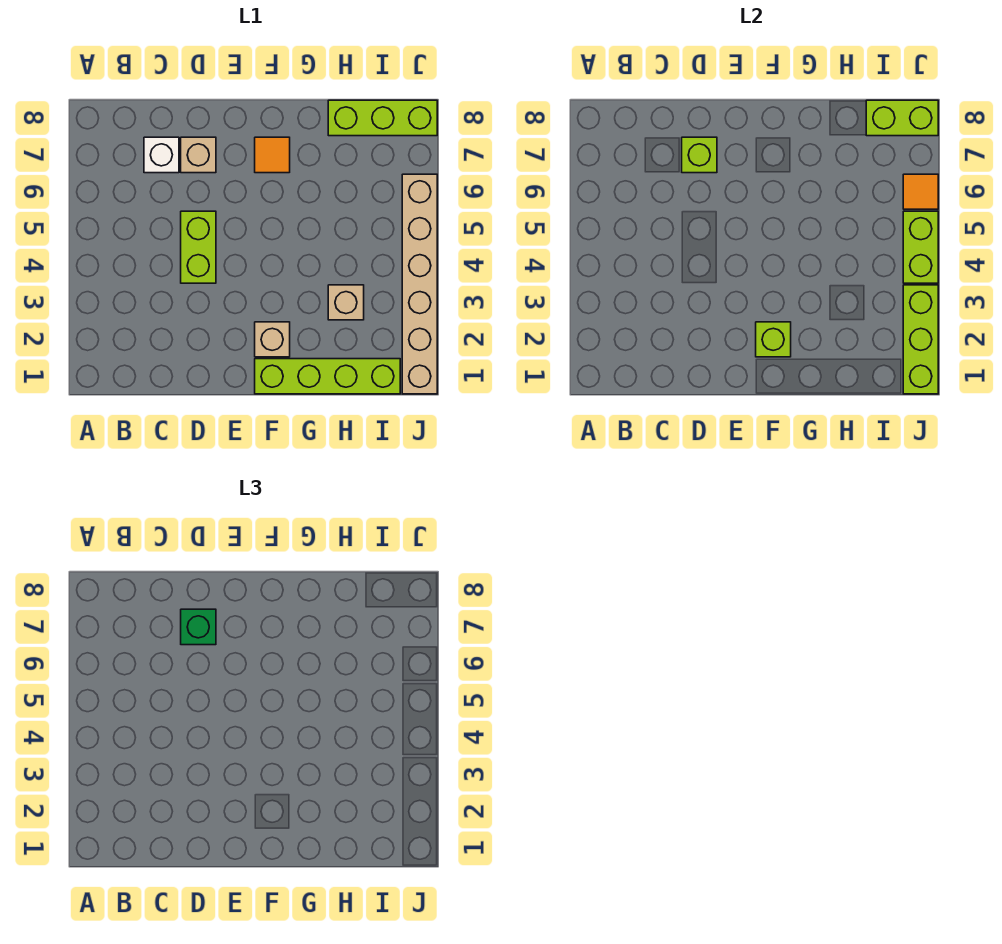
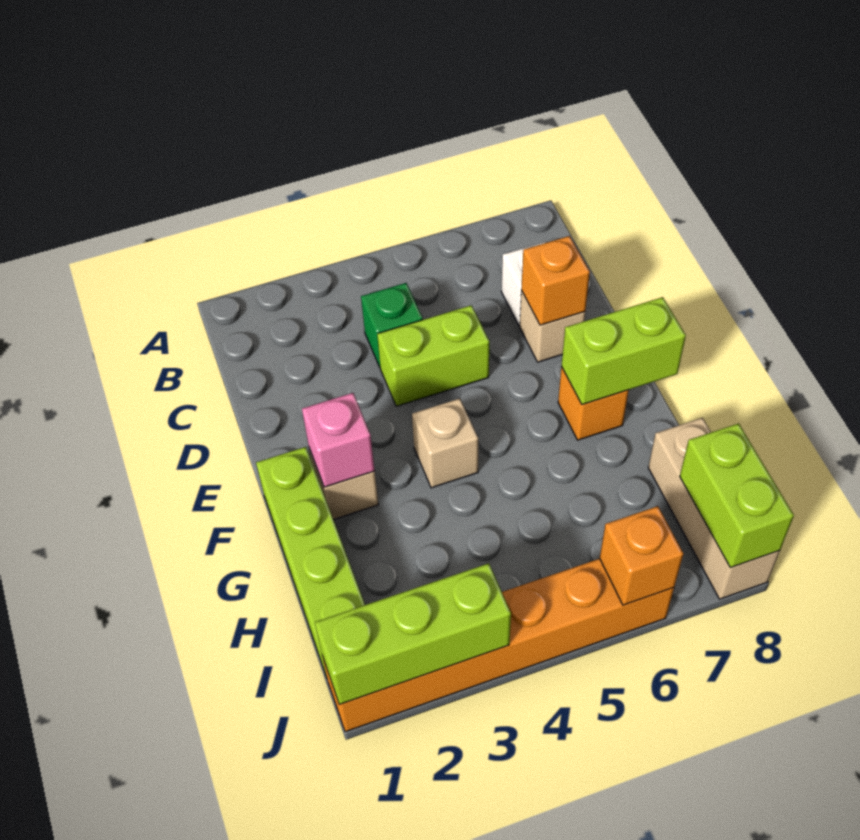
lime 1x1 brick [682,137,717,173] -> orange 1x1 brick [521,236,590,325]
green 1x1 brick [181,609,216,645] -> green 1x1 brick moved to [361,283,423,367]
lime 1x1 brick [756,322,791,357] -> pink 1x1 brick [302,393,375,487]
orange 1x1 tile [255,137,290,173] -> orange 1x1 brick [558,367,629,440]
tan 1x1 brick [328,285,364,320] -> tan 1x1 brick moved to [412,399,478,488]
lime 1x3 brick [328,100,437,136] -> tan 1x3 brick [648,418,780,599]
tan 1x6 brick [402,174,437,394] -> orange 1x6 brick [322,559,674,732]
lime 1x2 brick [903,211,938,283] -> lime 1x2 brick moved to [561,297,686,405]
orange 1x1 tile [903,174,938,209] -> orange 1x1 brick [600,506,683,605]

